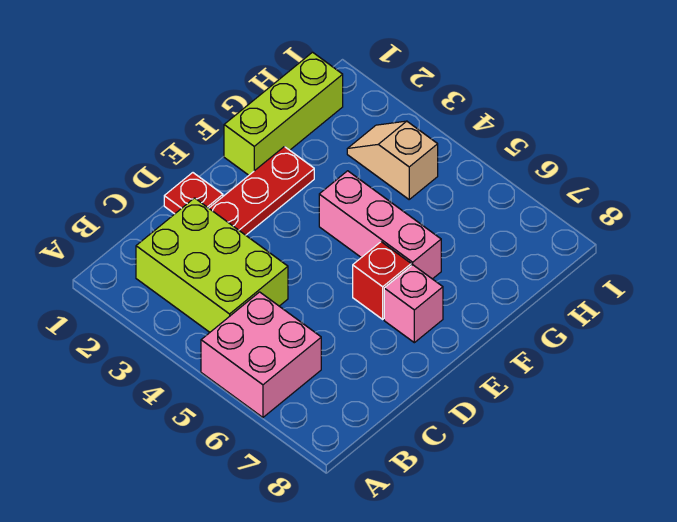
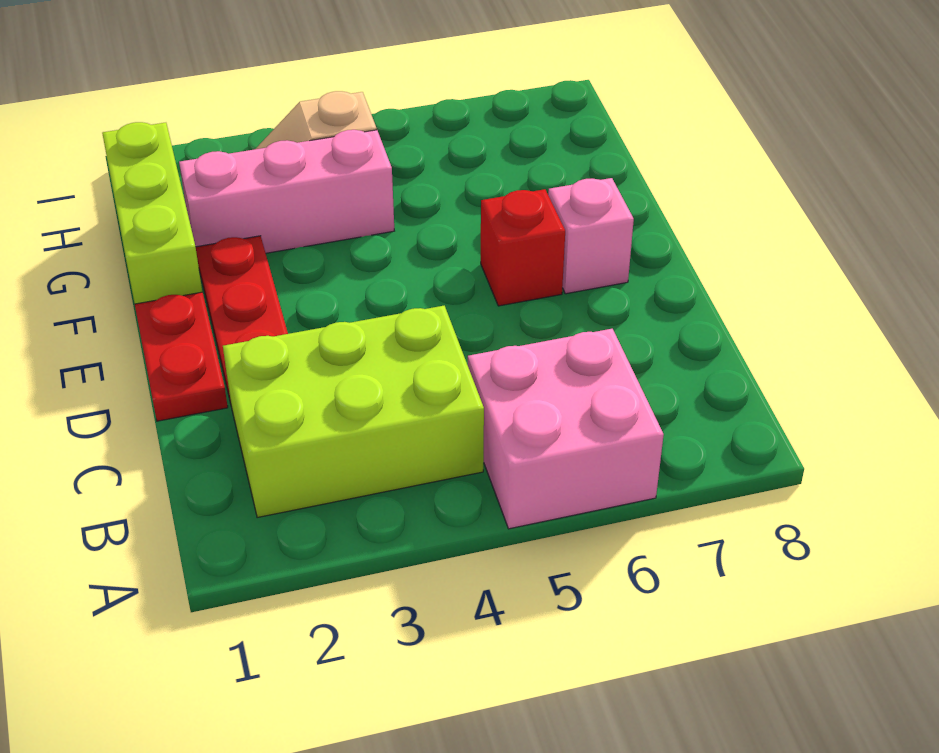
red 1x1 plate [164,173,223,214] -> red 1x2 plate [135,292,228,421]
pink 1x3 brick [319,171,441,279] -> pink 1x3 brick moved to [179,130,394,253]

